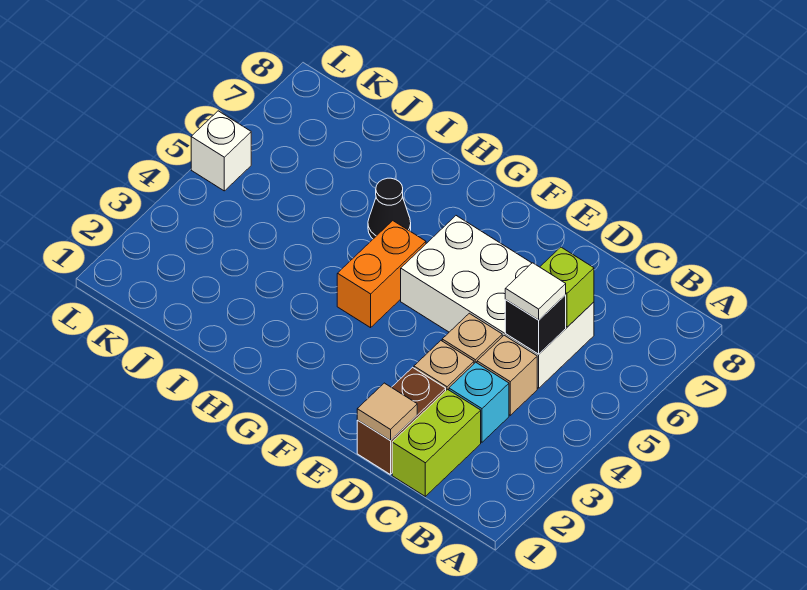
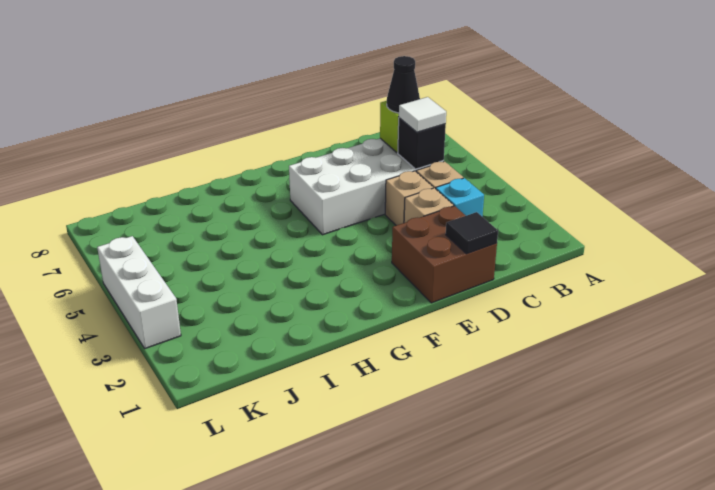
lime 1x2 brick [392,389,481,496] -> none
brown 1x2 brick [357,367,446,475] -> brown 2x2 brick [392,206,497,303]
tan 1x1 tile [357,383,417,441] -> black 1x1 tile [446,212,498,254]
orange 1x2 brick [337,221,426,328] -> none
black 1x1 cone [368,178,411,239] -> black 1x1 cone moved to [387,56,420,113]
white 1x1 brick [191,111,251,191] -> white 1x3 brick [97,236,181,348]

